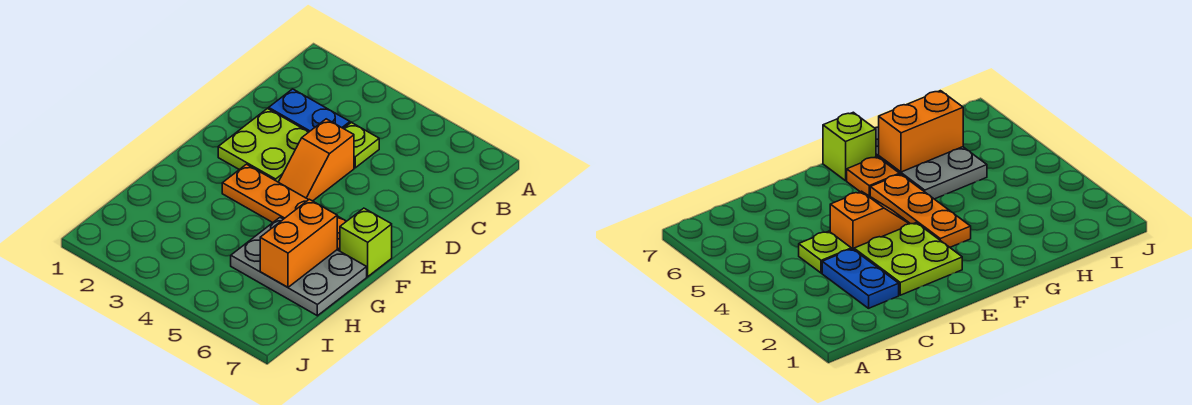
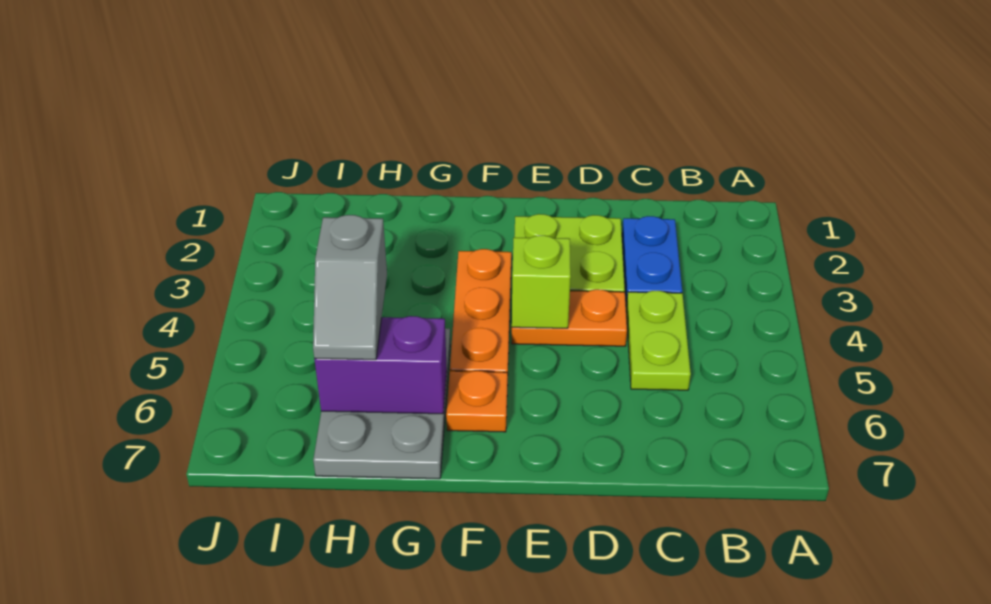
lime 1x1 plate [343,122,379,168] -> lime 1x2 plate [626,291,691,390]
orange 1x2 slope [279,119,354,201] -> orange 1x2 plate [512,289,627,346]
lime 1x1 brick [340,208,392,277] -> lime 1x1 brick moved to [512,235,571,328]
orange 1x2 brick [260,199,337,287] -> purple 1x2 brick [314,316,447,414]
none -> grey 1x2 slope [313,215,387,360]

